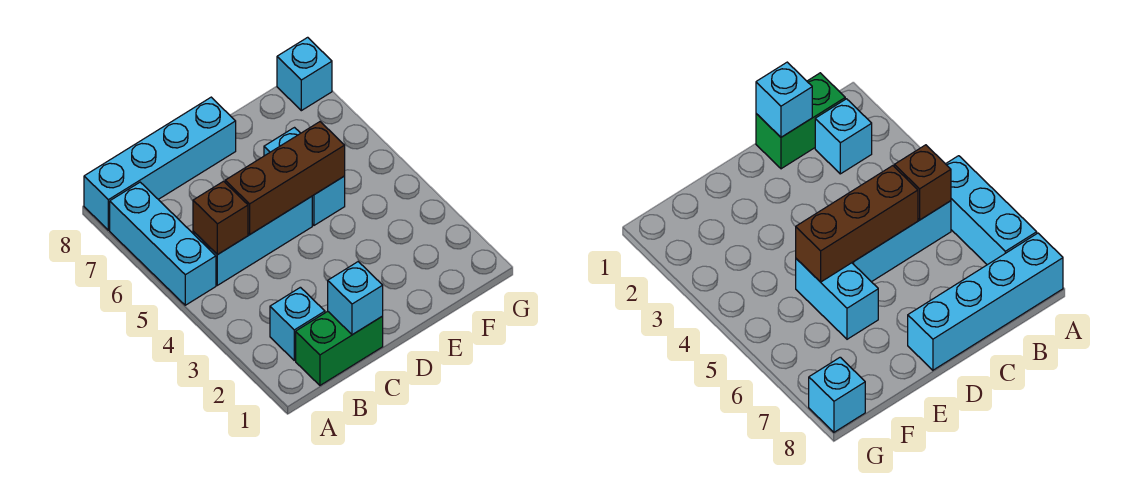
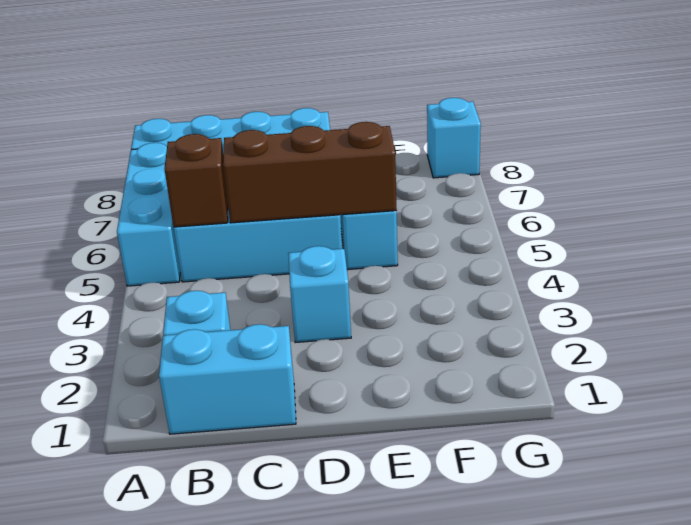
green 1x2 brick [296,311,383,385] -> cyan 1x2 brick [159,324,296,434]
cyan 1x1 brick [328,262,383,335] -> cyan 1x1 brick moved to [288,246,351,343]

